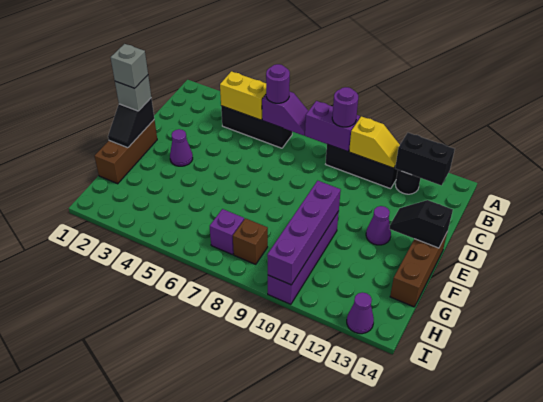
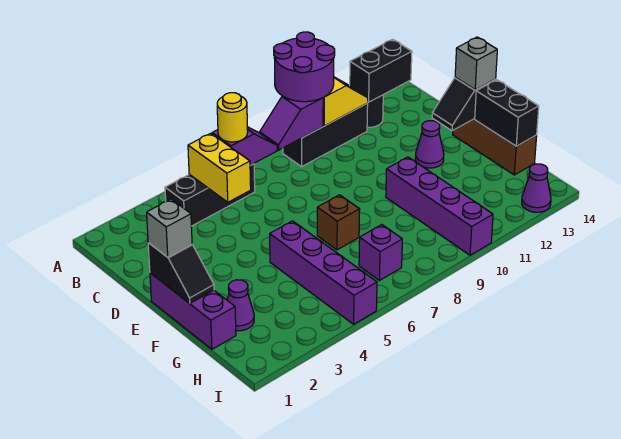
yellow 1x2 brick [220,71,266,120] -> yellow 1x2 brick turned to [188,133,251,202]
purple 1x1 round brick [266,64,290,103] -> yellow 1x1 round brick [217,93,248,142]
purple 1x2 brick [305,101,360,152] -> purple 1x2 slope [260,96,323,150]
purple 1x1 round brick [332,87,358,127] -> purple 2x2 round brick [274,32,335,102]
brown 1x3 brick [95,120,157,184] -> purple 1x3 brick [150,273,236,349]
grey 1x1 brick [110,44,148,88] -> grey 1x1 brick moved to [455,37,497,90]
purple 1x1 cone [170,129,193,166] -> purple 1x1 cone moved to [227,280,254,331]
purple 1x4 brick [267,181,341,285] -> purple 1x4 brick moved to [270,221,377,324]
none -> black 1x2 brick [475,80,539,146]
brown 1x1 brick [233,218,268,264] -> brown 1x1 brick moved to [317,195,360,250]

